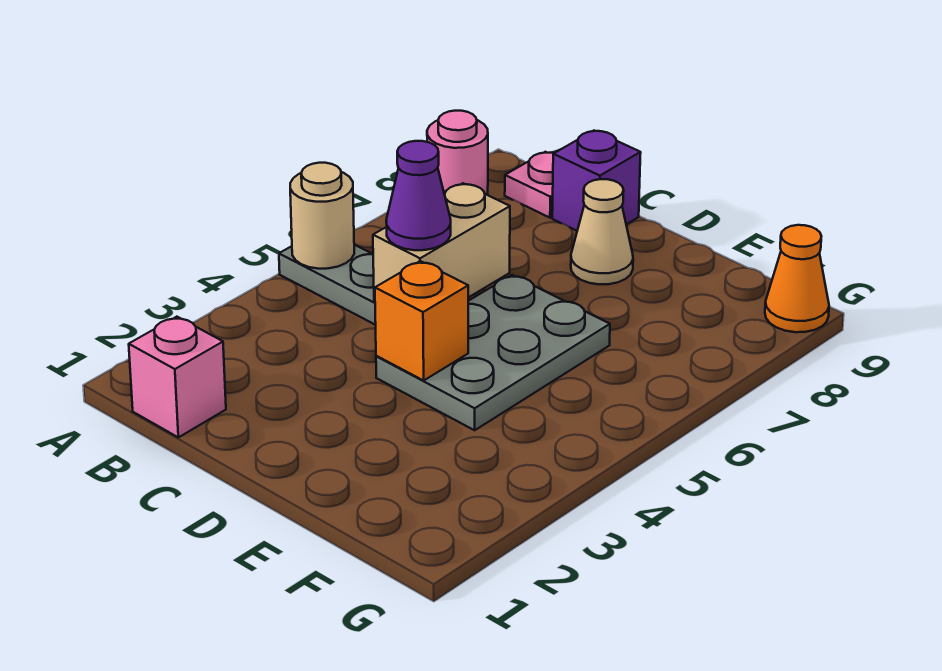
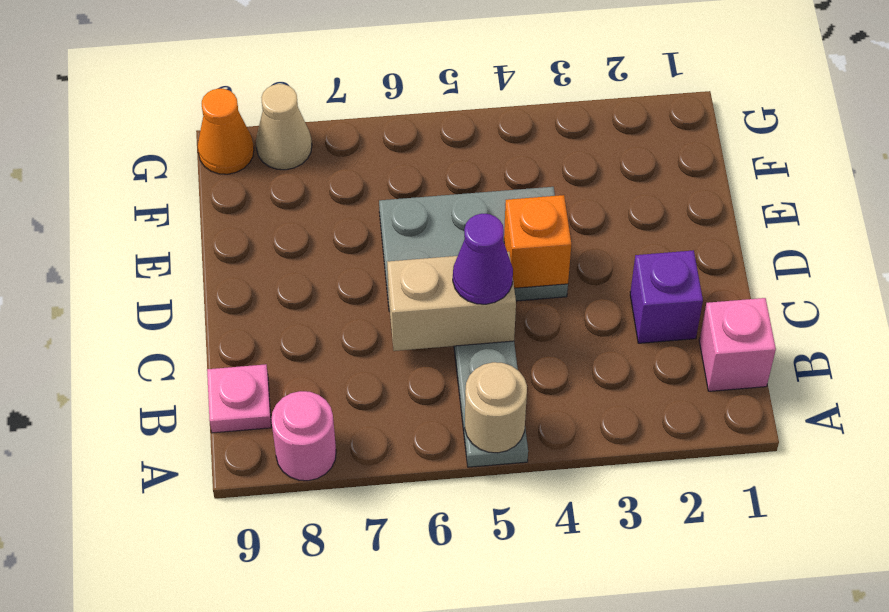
purple 1x1 brick [552,131,641,231] -> purple 1x1 brick moved to [630,250,703,343]
tan 1x1 cone [571,179,633,284] -> tan 1x1 cone moved to [256,84,312,170]

